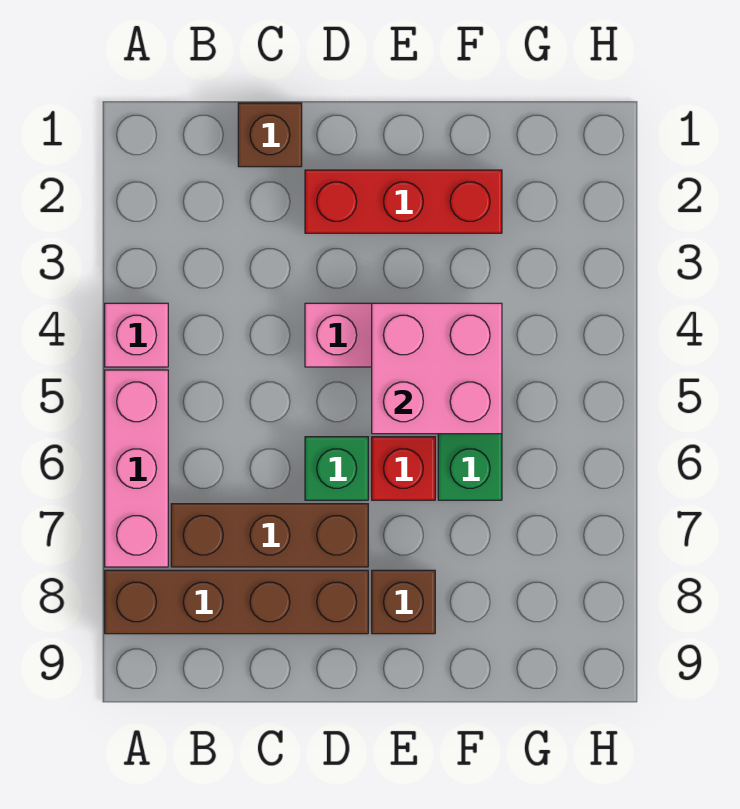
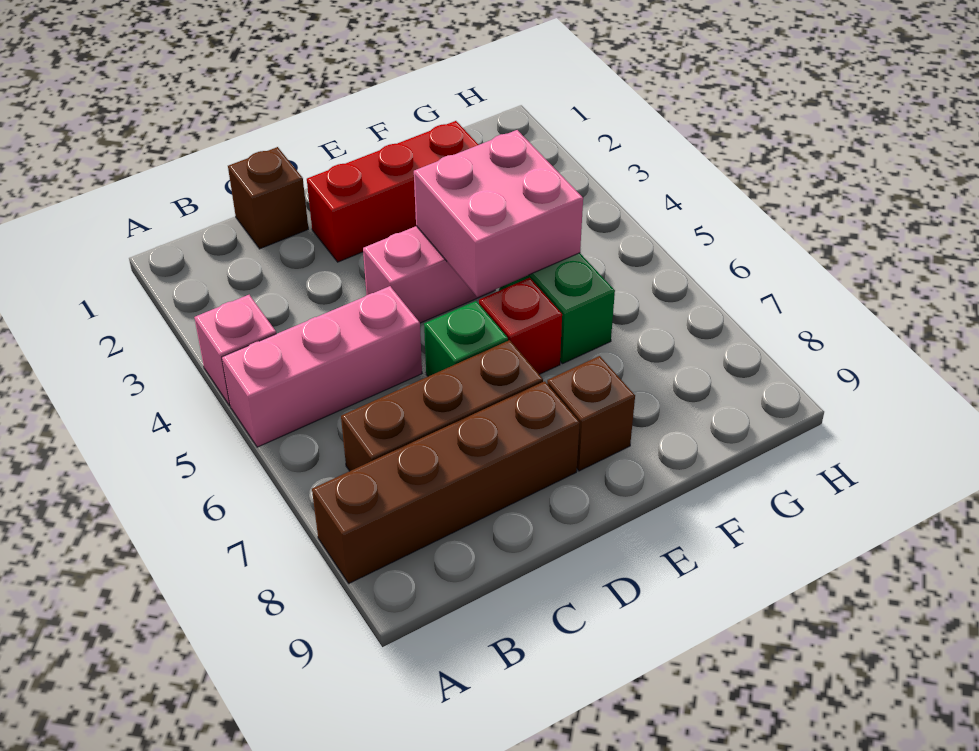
pink 1x3 brick [105,370,168,567] -> pink 1x3 brick turned to [222,286,422,447]

